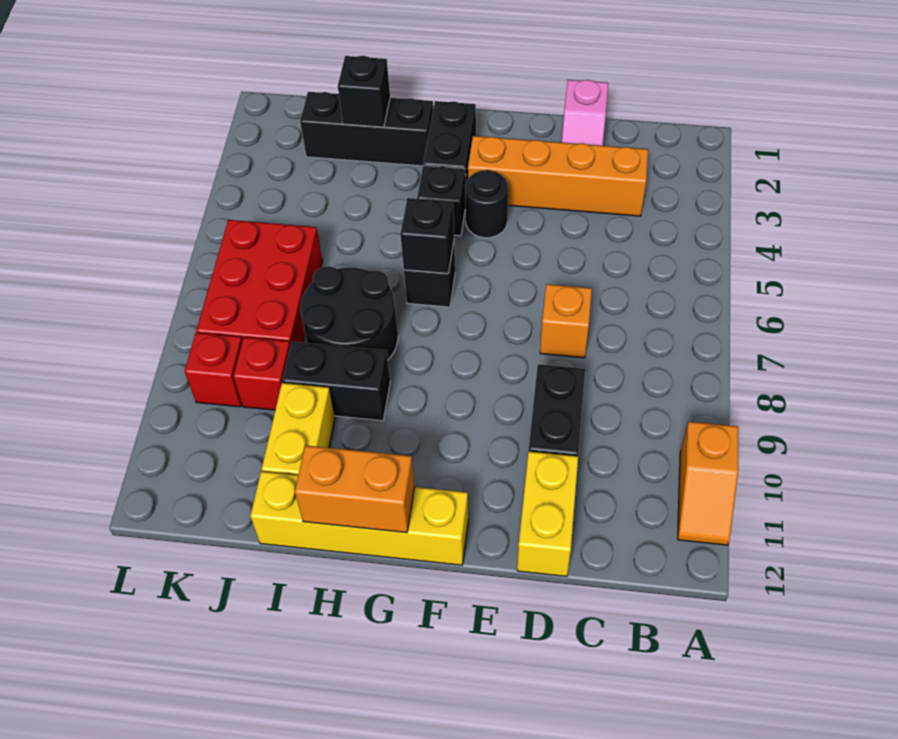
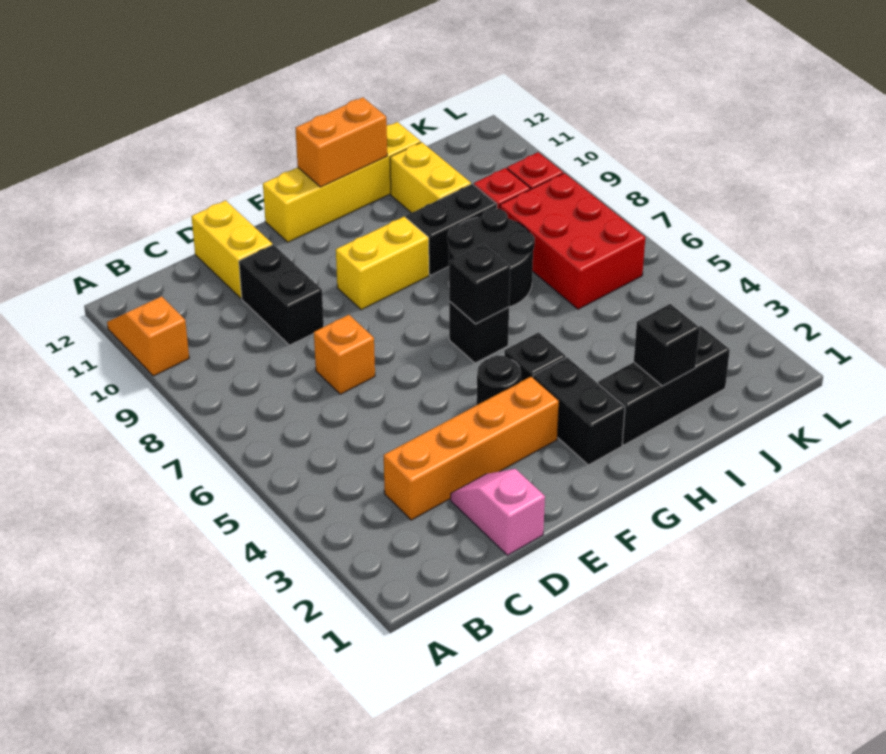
none -> yellow 1x2 brick [336,217,429,310]

